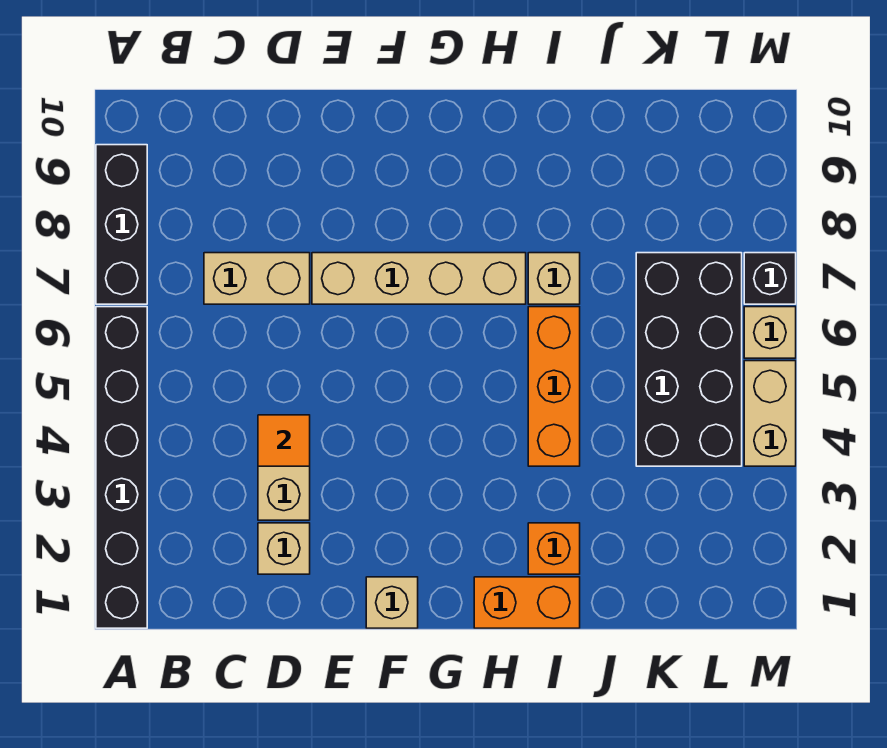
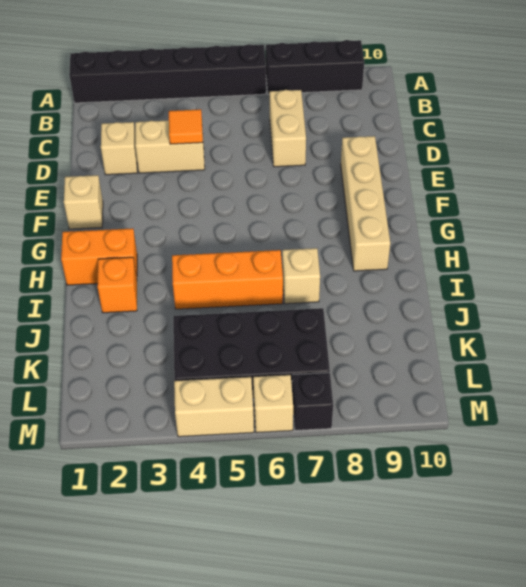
tan 1x4 brick [312,253,526,304] -> tan 1x4 brick moved to [341,136,390,271]
orange 1x2 brick [474,577,580,628] -> orange 1x2 brick turned to [61,228,137,285]

